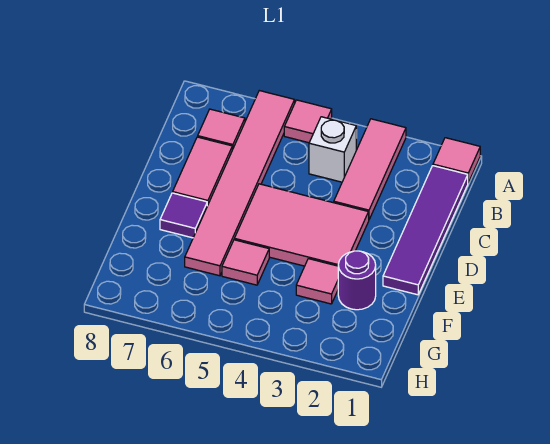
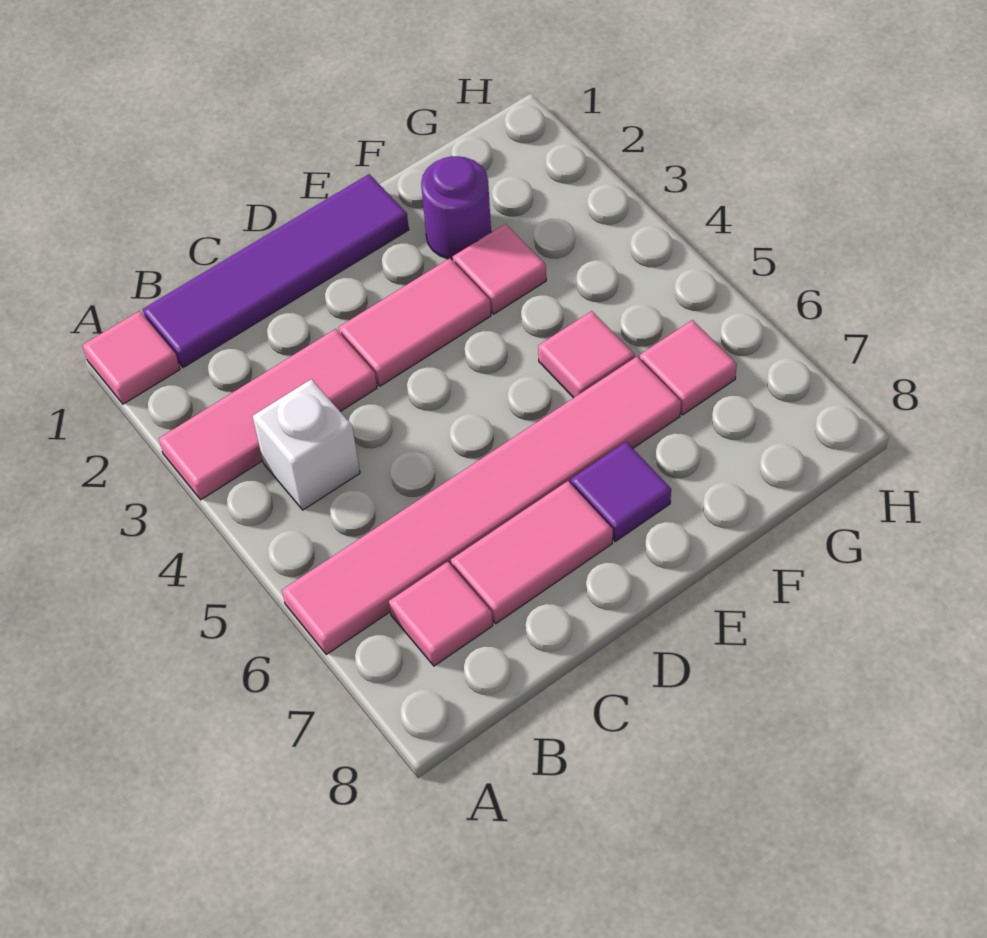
pink 1x1 tile [284,100,332,143] -> pink 1x1 tile moved to [639,320,737,415]
pink 2x3 tile [234,184,369,266] -> pink 1x2 tile [339,258,491,386]

